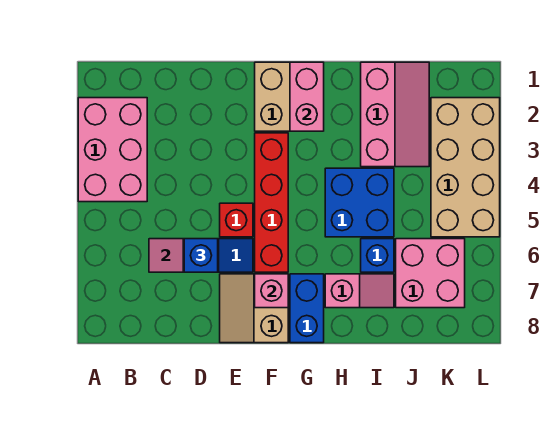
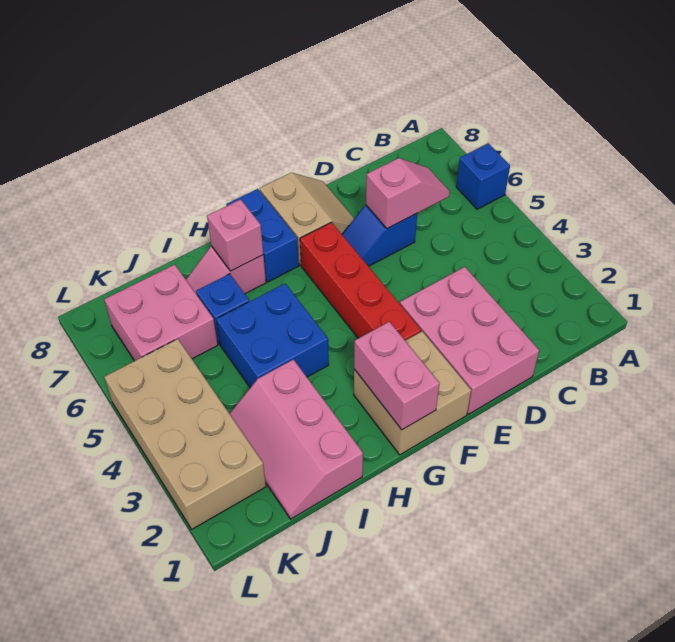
pink 2x3 brick [78,98,147,202] -> pink 2x3 brick moved to [400,267,539,414]
blue 1x1 brick [184,239,218,272] -> blue 1x1 brick moved to [456,143,510,209]
red 1x1 brick [220,203,253,237] -> none
pink 1x1 brick [255,274,288,308] -> pink 1x1 brick moved to [207,199,263,271]

